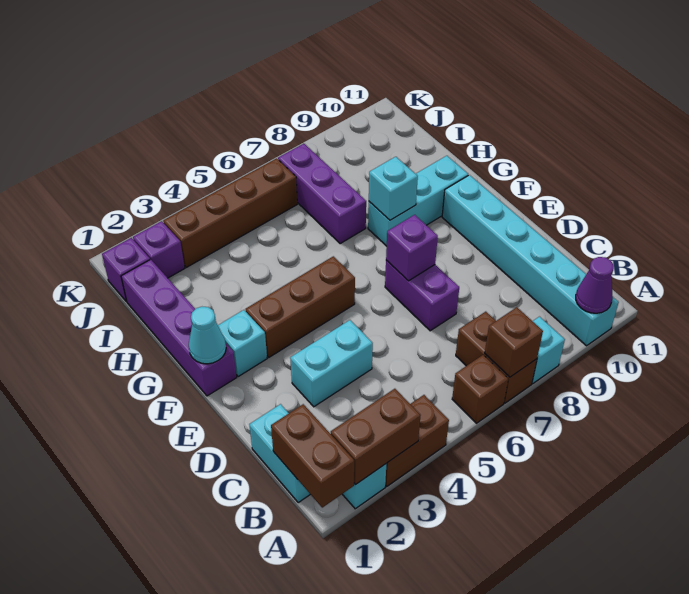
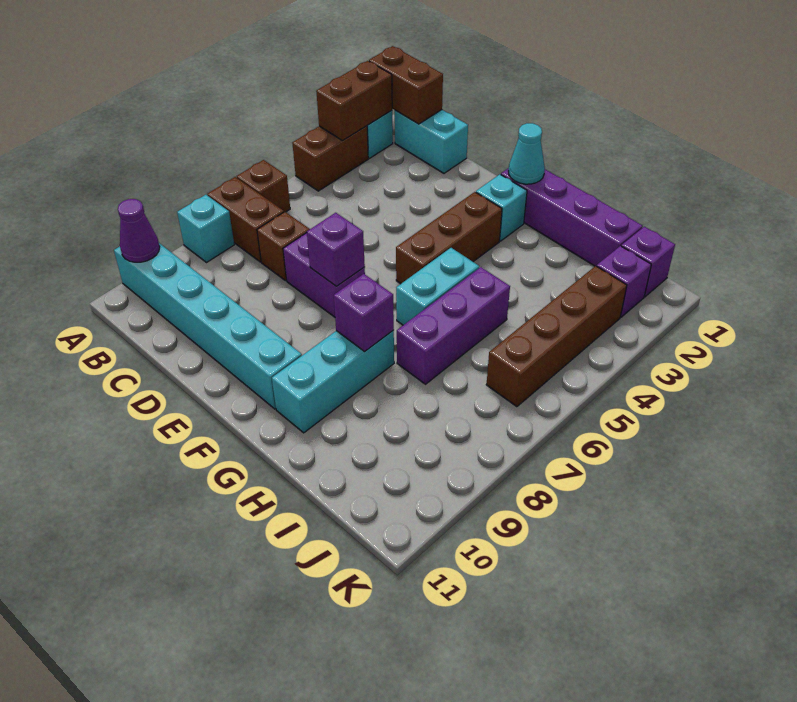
brown 1x1 brick [485,307,543,377] -> brown 1x1 brick moved to [257,212,310,281]
cyan 1x2 brick [290,320,373,407] -> cyan 1x2 brick moved to [396,248,479,325]
cyan 1x1 brick [369,157,418,220] -> purple 1x1 brick [334,274,394,351]
purple 1x3 brick [278,144,366,244] -> purple 1x3 brick turned to [397,267,510,384]

